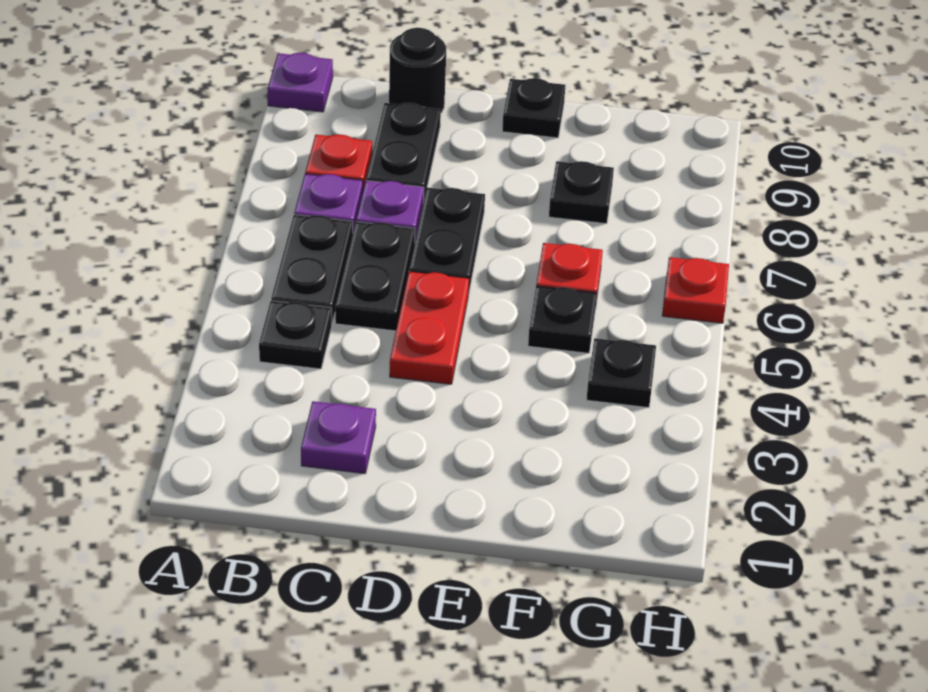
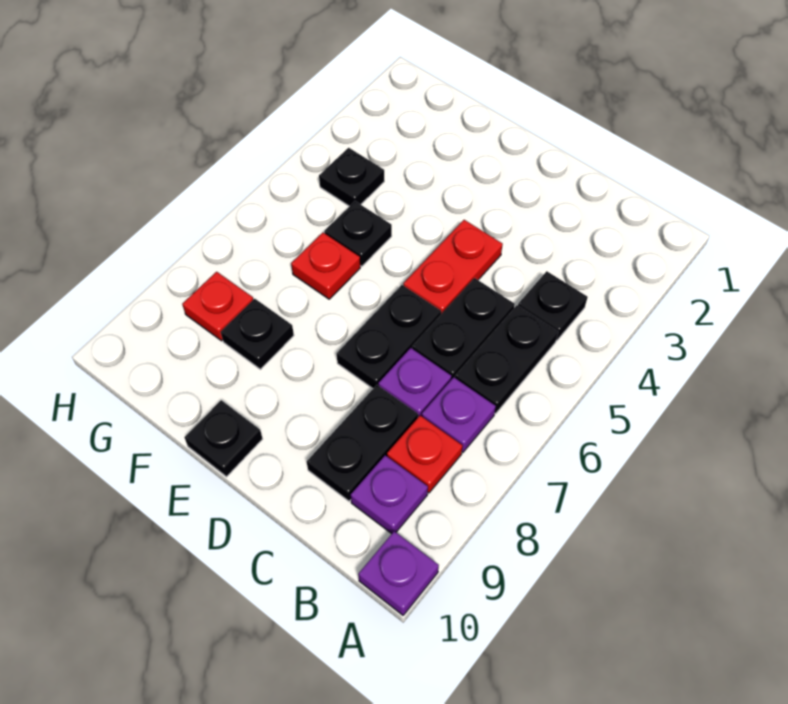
purple 1x1 plate [301,401,376,474] -> purple 1x1 plate moved to [351,455,428,534]
black 1x1 round brick [389,28,446,113] -> none
red 1x1 plate [662,257,729,323] -> red 1x1 plate moved to [182,272,253,341]

